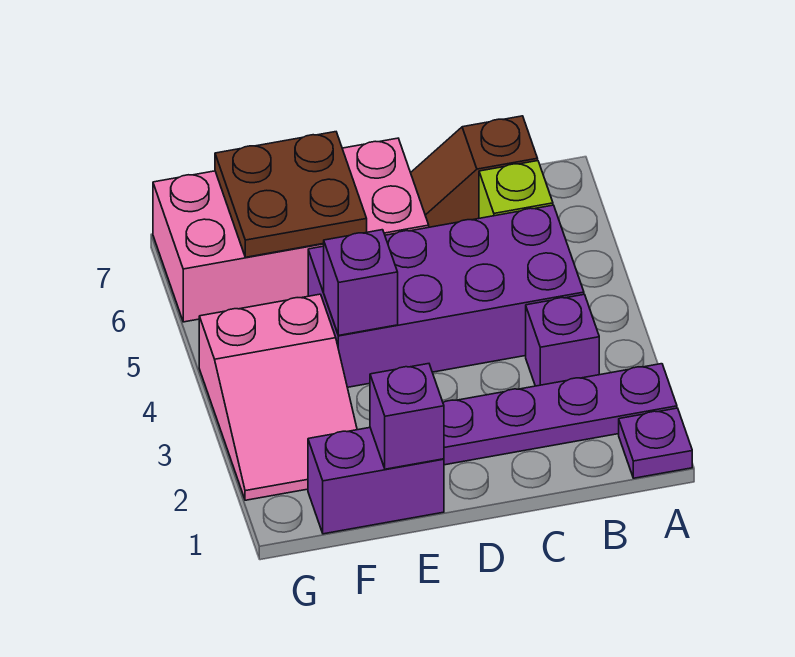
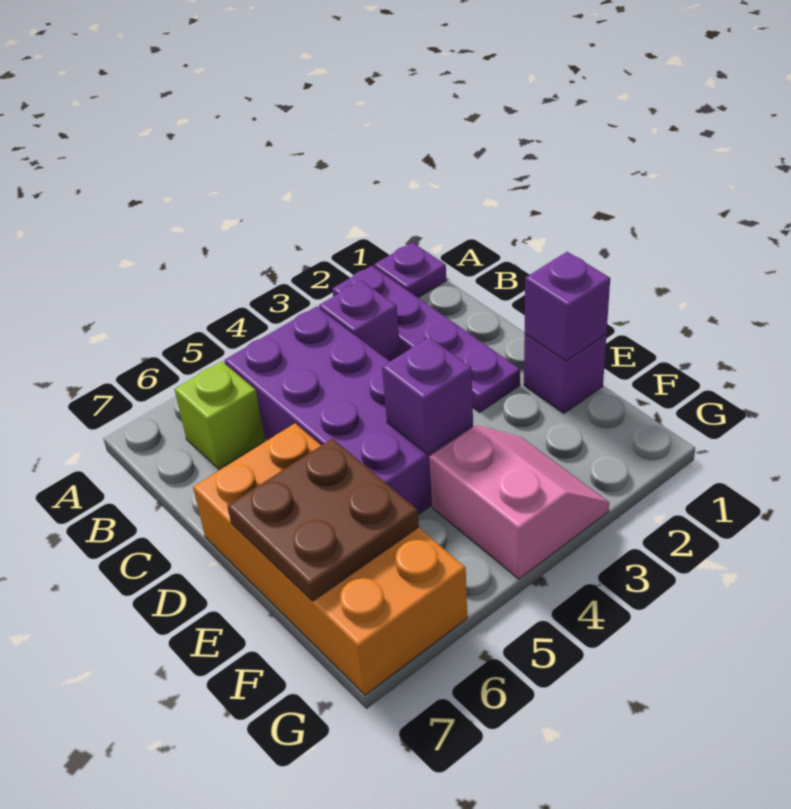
brown 1x2 slope [411,116,538,227] -> none
pink 2x4 brick [153,138,429,322] -> orange 2x4 brick [193,423,467,695]
purple 1x2 brick [308,428,444,534] -> purple 1x1 brick [524,334,606,413]
pink 2x3 slope [199,294,357,500] -> pink 2x2 slope [429,425,609,579]

